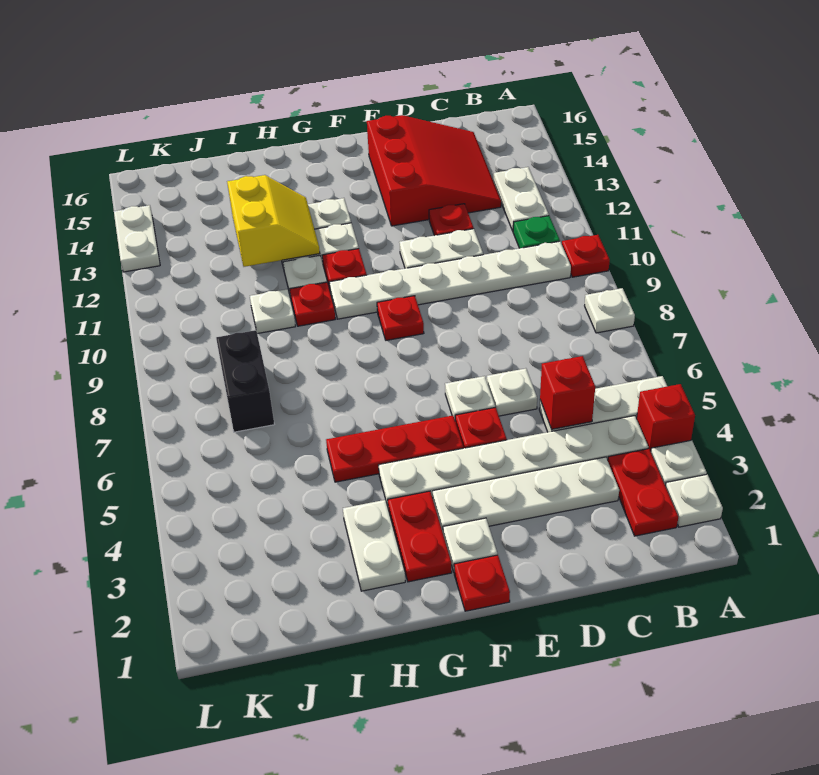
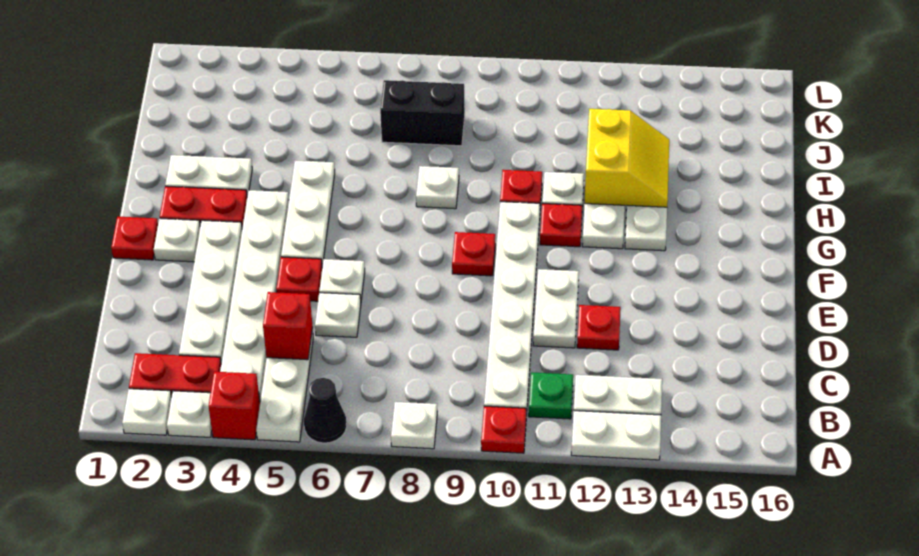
none -> black 1x1 cone [304,378,347,443]
red 3x3 slope [367,115,501,226] -> none
red 1x3 plate [326,416,463,482] -> white 1x3 plate [281,161,335,266]
yellow 2x2 slope [227,175,320,267] -> yellow 2x2 slope turned to [585,109,669,207]
white 1x1 plate [250,289,295,334] -> white 1x1 plate moved to [416,166,459,209]
white 1x2 plate [114,205,160,272] -> white 1x2 plate moved to [571,411,661,460]

